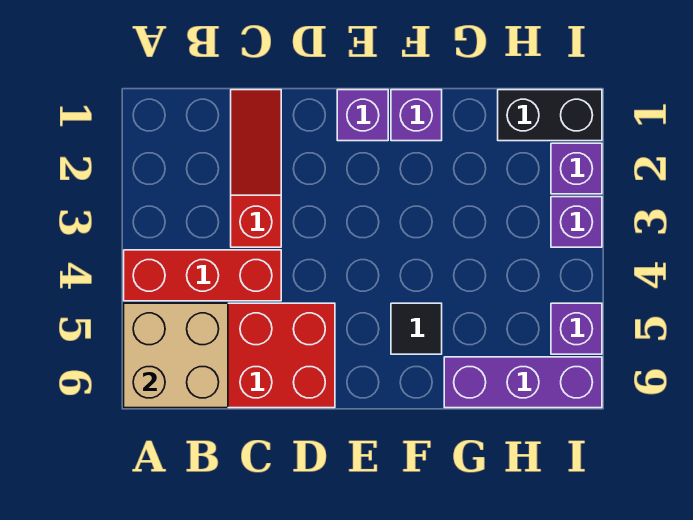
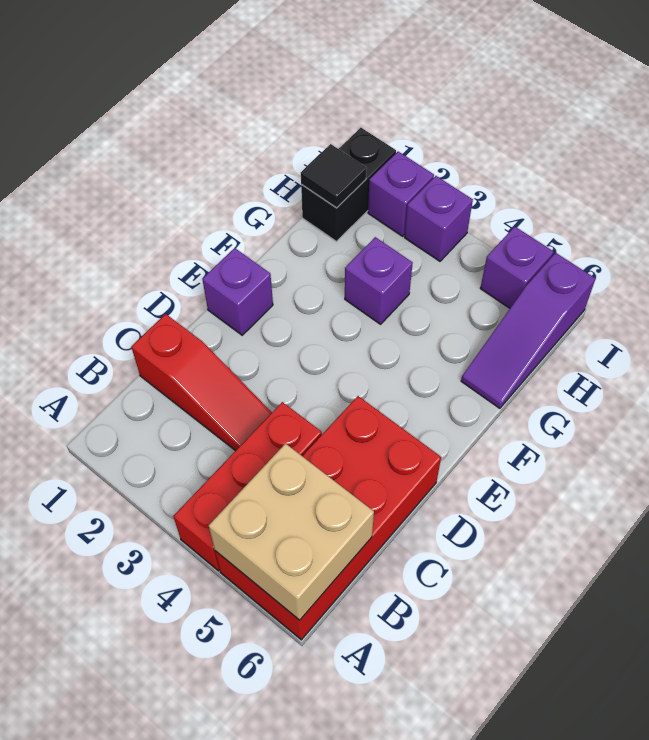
red 1x3 slope [231,90,281,247] -> red 1x3 slope turned to [131,314,272,451]
purple 1x1 brick [391,90,442,141] -> purple 1x1 brick moved to [345,237,413,324]
black 1x1 tile [391,303,442,354] -> black 1x1 tile moved to [301,144,367,208]
purple 1x3 brick [444,357,602,408] -> purple 1x3 slope [461,253,596,408]

